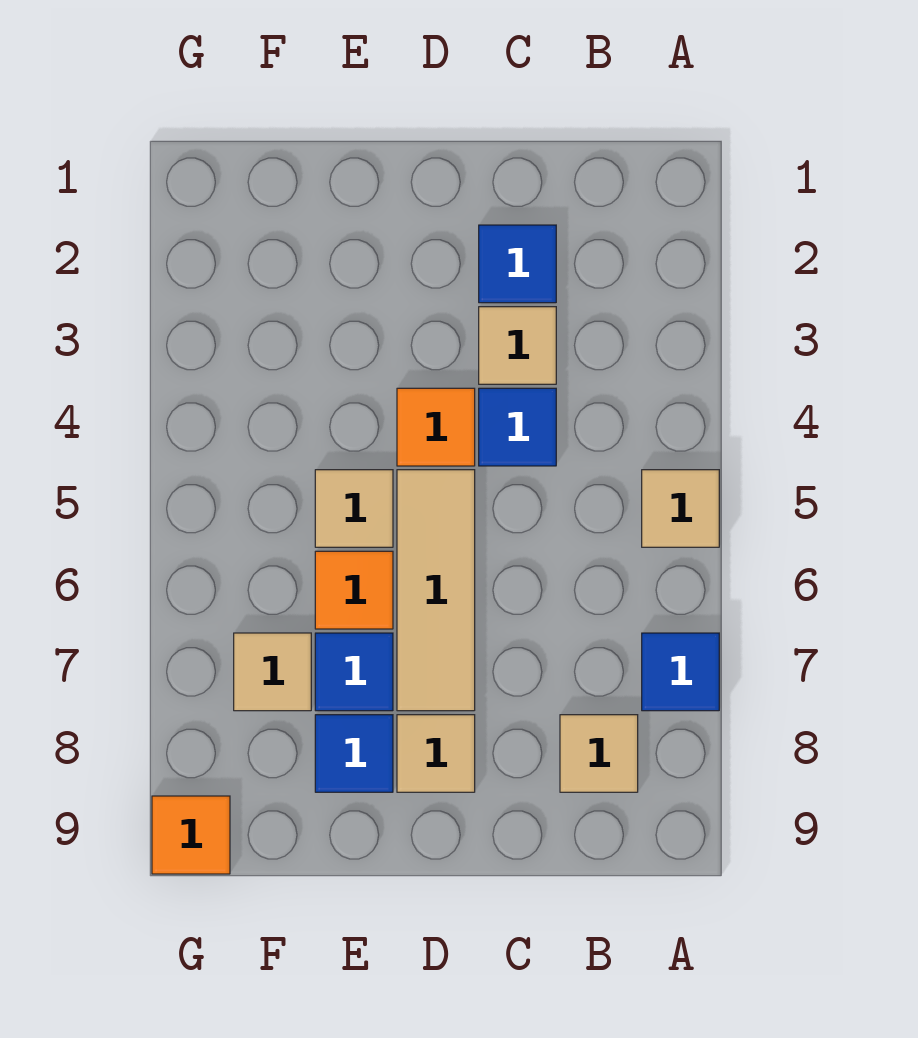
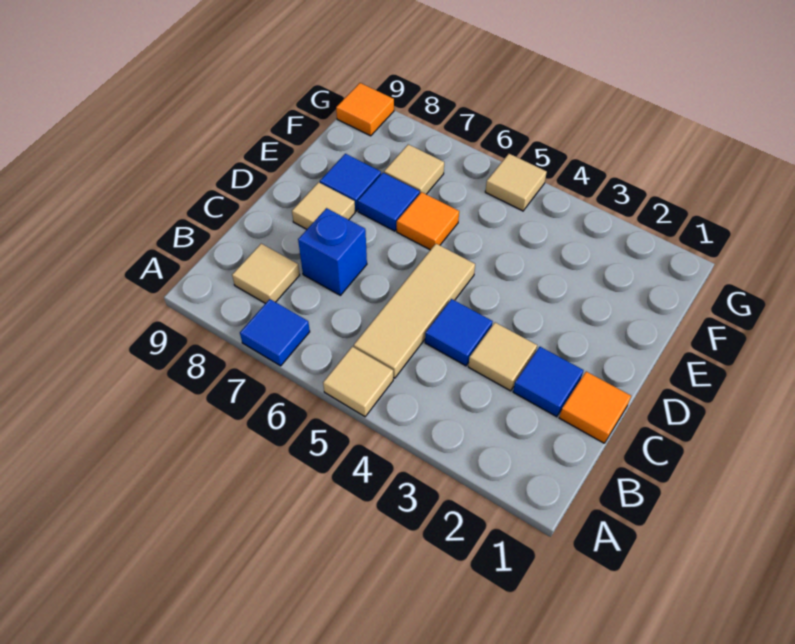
none -> blue 1x1 brick [298,208,367,295]
orange 1x1 tile [397,388,475,466] -> orange 1x1 tile moved to [559,372,631,443]
tan 1x3 tile [397,470,475,711] -> tan 1x3 tile turned to [354,244,475,378]
tan 1x1 tile [315,470,393,547] -> tan 1x1 tile moved to [485,154,547,211]

